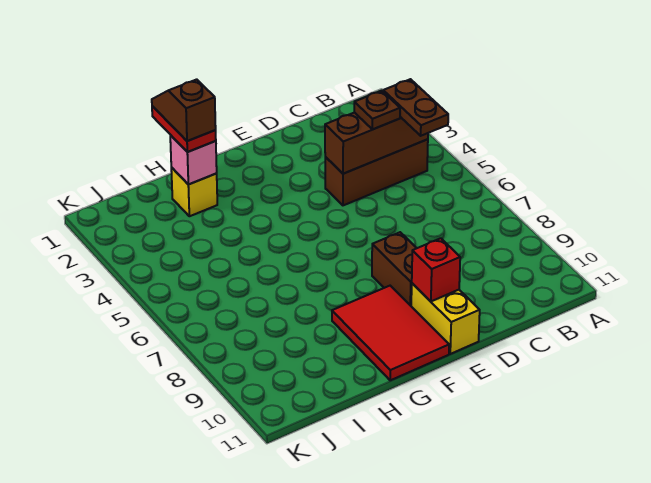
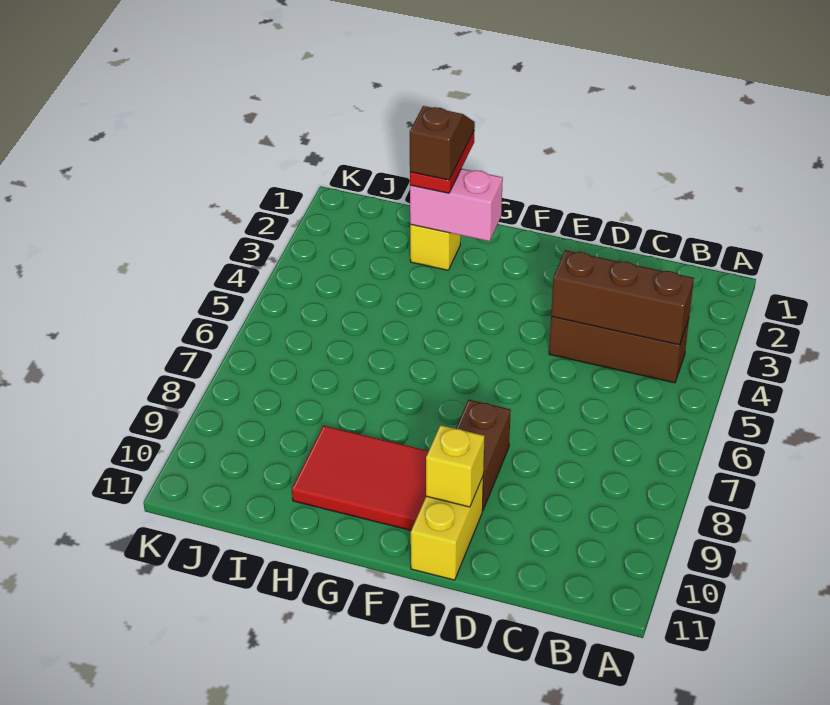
brown 1x2 plate [383,79,448,136] -> none
brown 1x1 plate [354,91,400,129] -> none
red 1x1 brick [412,238,460,301] -> yellow 1x1 brick [426,425,485,507]
red 2x3 tile [332,286,449,380] -> red 2x3 tile turned to [292,426,429,530]
pink 1x1 brick [170,135,217,185] -> pink 1x2 brick [410,169,503,241]

